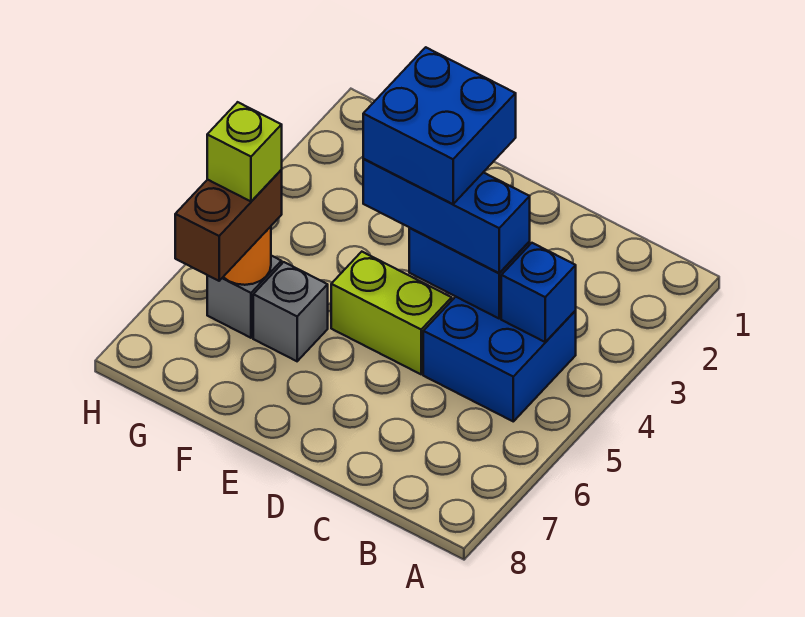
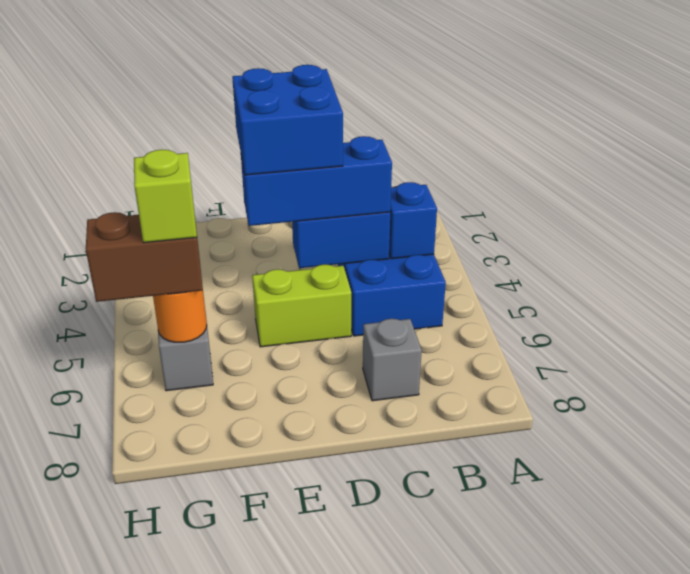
grey 1x1 brick [253,262,328,361] -> grey 1x1 brick moved to [363,319,422,401]
brown 1x2 brick [175,170,282,281] -> brown 1x2 brick turned to [86,212,203,302]

